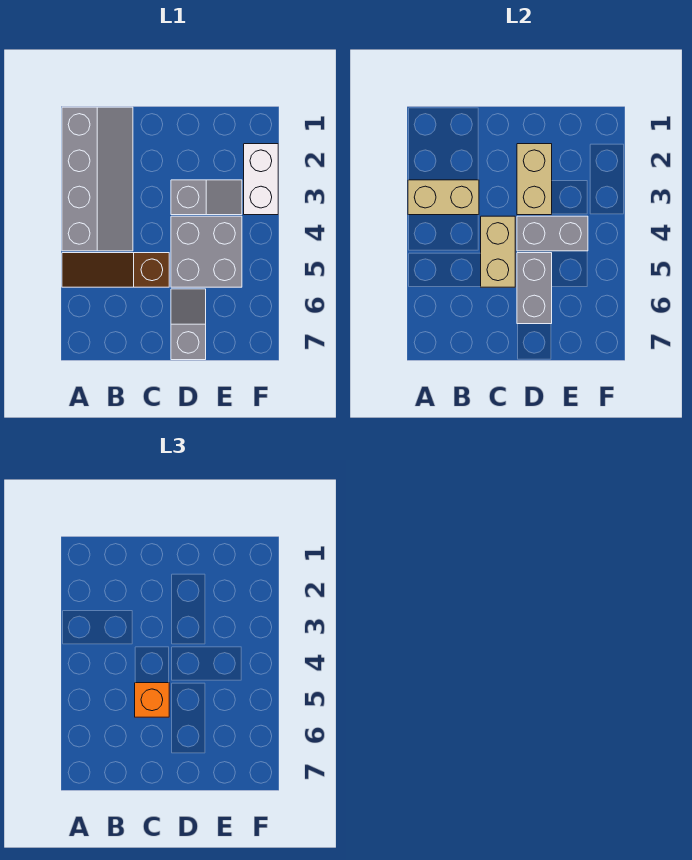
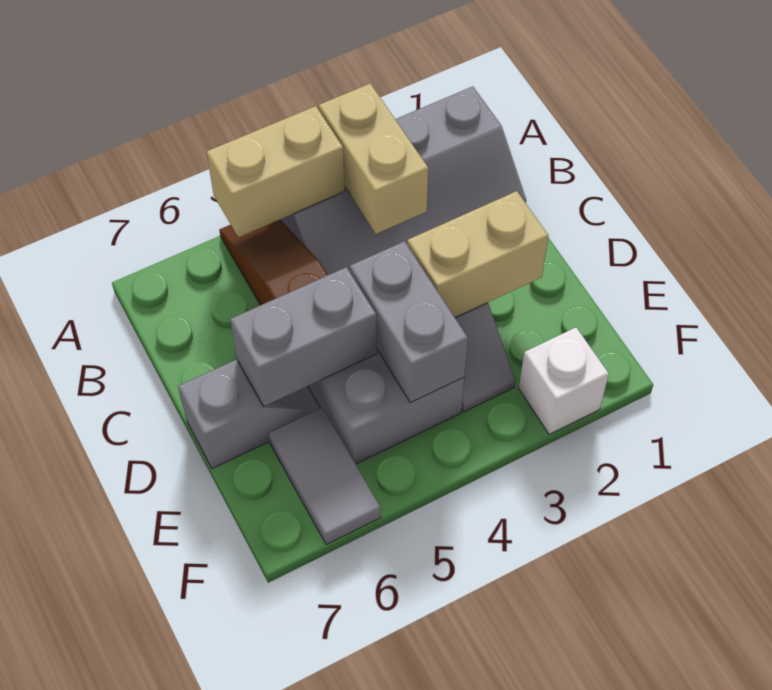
tan 1x2 brick [481,216,515,287] -> tan 1x2 brick moved to [207,106,345,237]
orange 1x1 brick [135,683,169,717] -> none
none -> grey 1x2 tile [269,408,381,545]
white 1x2 brick [244,144,278,215] -> white 1x1 brick [519,327,609,434]

